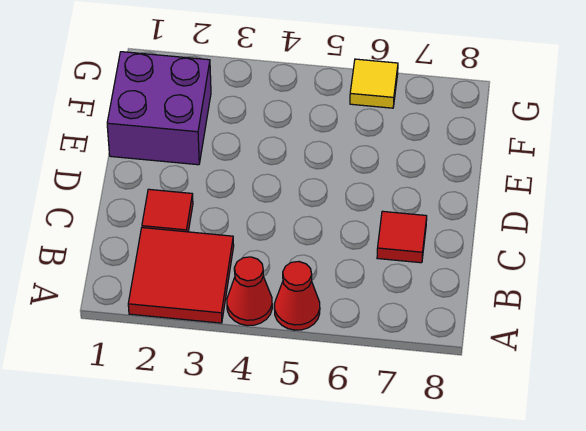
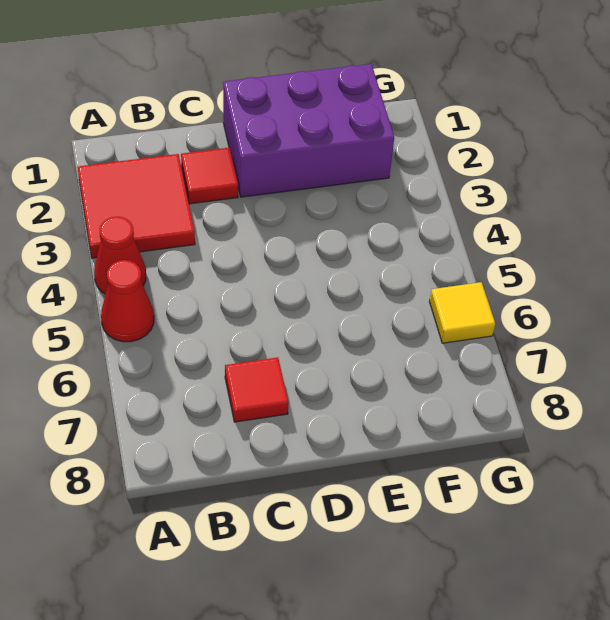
purple 2x2 brick [107,52,211,165] -> purple 2x3 brick [223,64,394,197]

